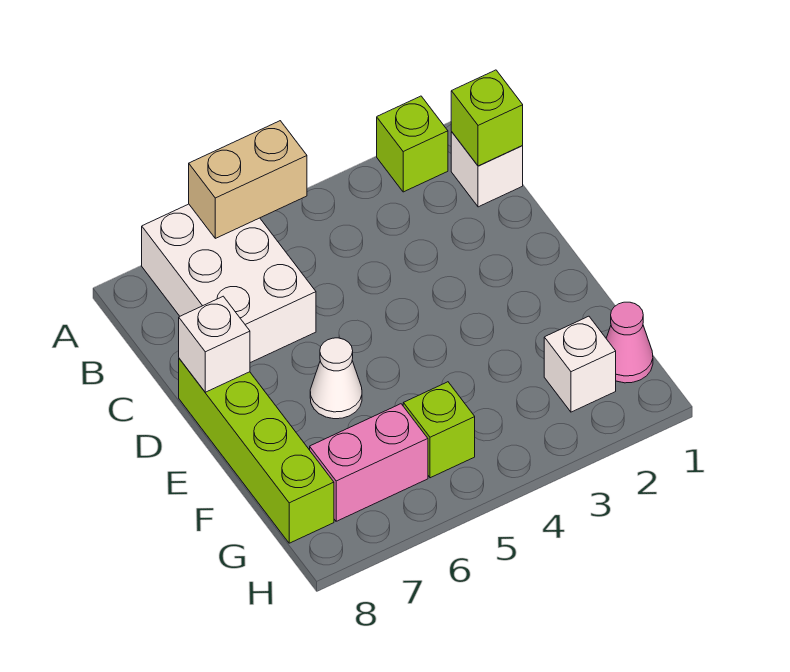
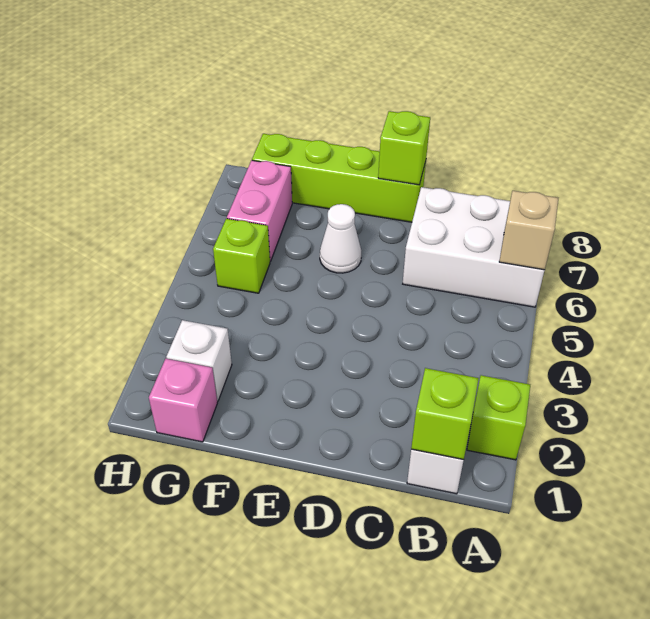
tan 1x2 brick [189,121,307,238] -> tan 1x1 brick [499,191,558,270]
white 1x1 brick [179,296,250,392] -> lime 1x1 brick [378,111,430,185]
pink 1x1 cone [606,302,653,383] -> pink 1x1 brick [149,359,217,442]

